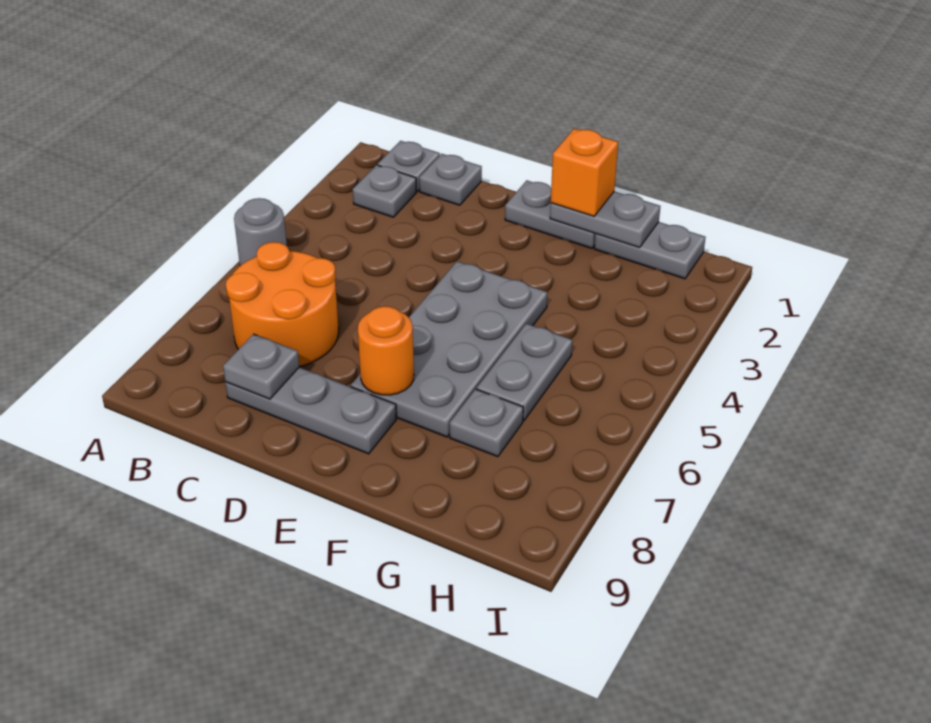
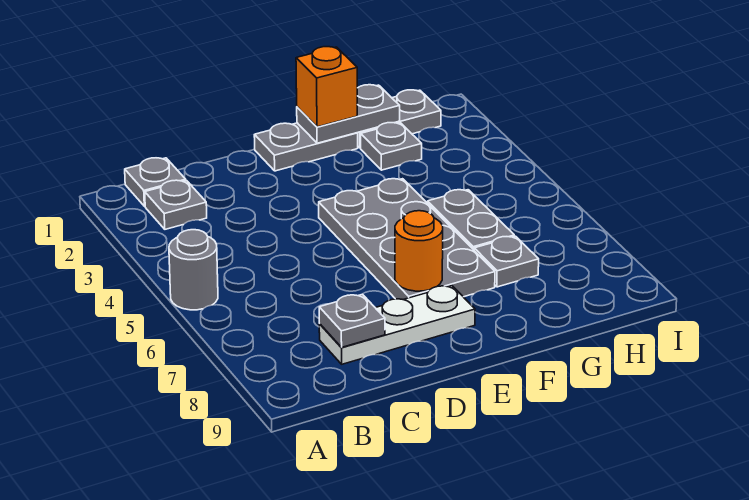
orange 2x2 round brick [226,242,339,366] -> none
grey 1x1 plate [419,154,482,205] -> grey 1x1 plate moved to [361,123,422,170]
grey 1x3 plate [225,367,396,454] -> white 1x3 plate [319,286,475,364]

